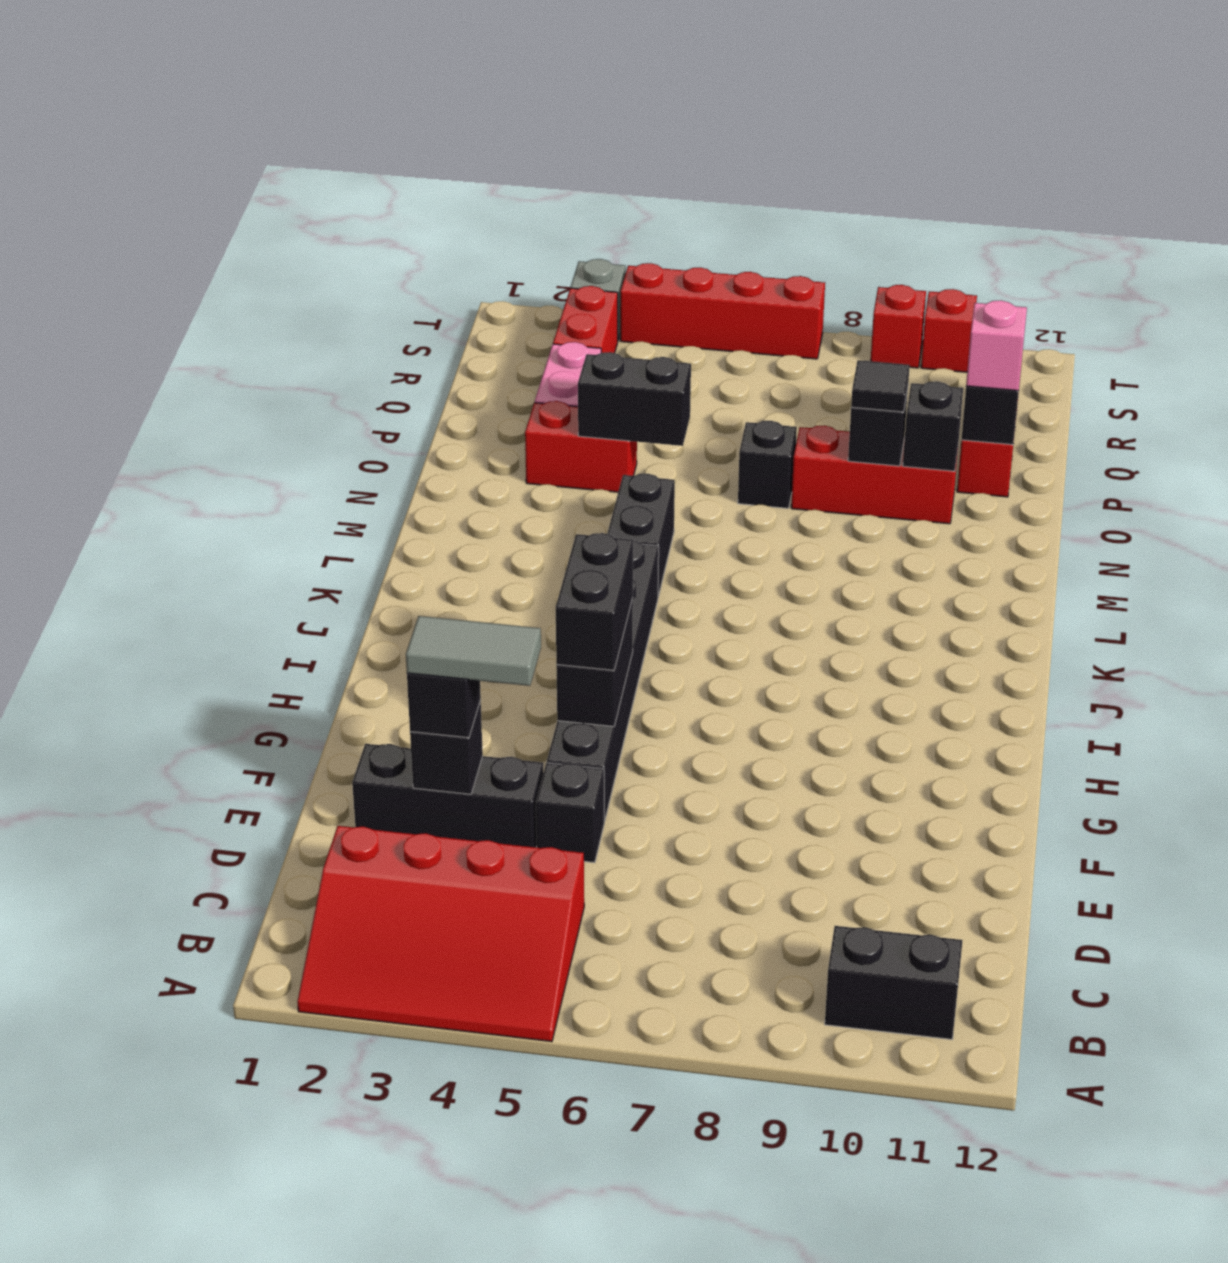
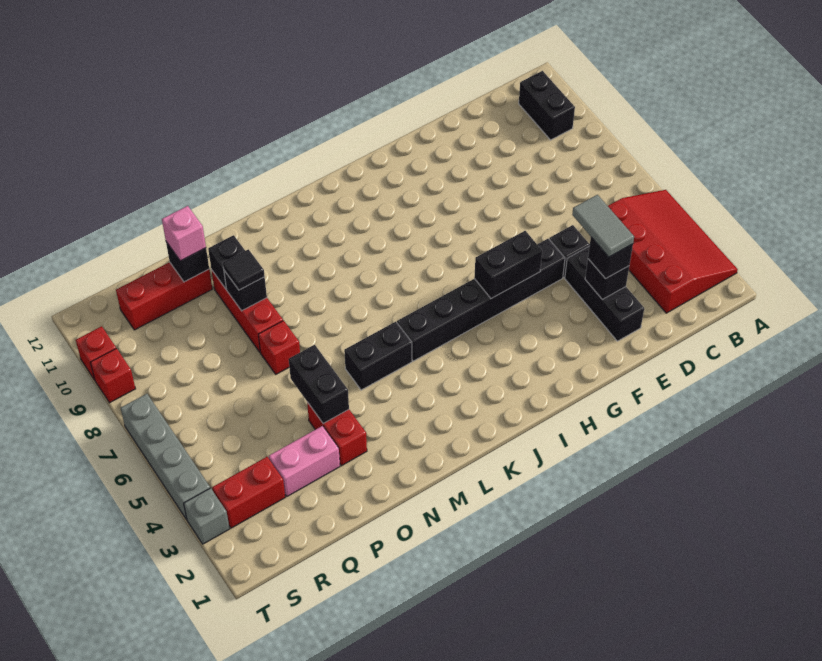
black 1x2 brick [556,533,633,670] -> none
black 1x1 brick [738,421,797,508] -> red 1x1 brick [258,321,300,374]
red 1x4 brick [620,263,825,359] -> grey 1x4 brick [121,394,210,520]

